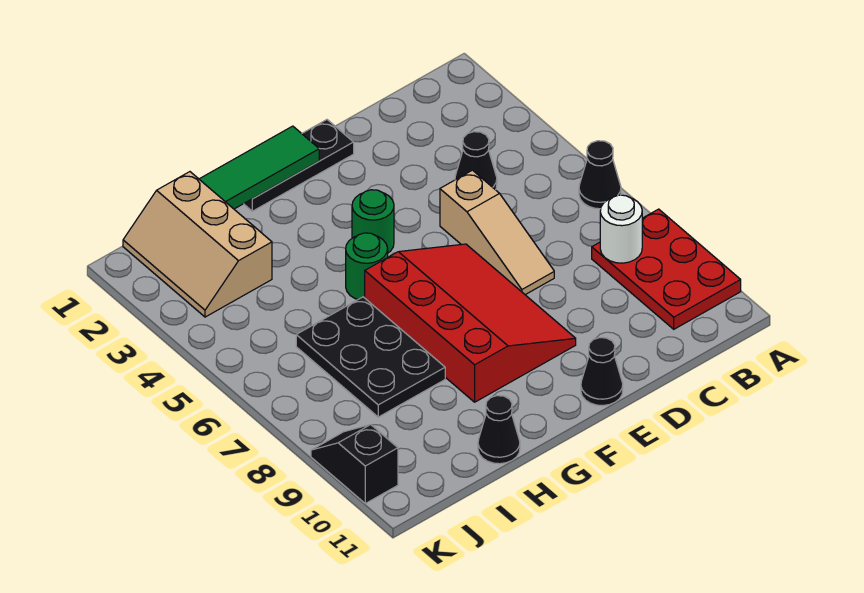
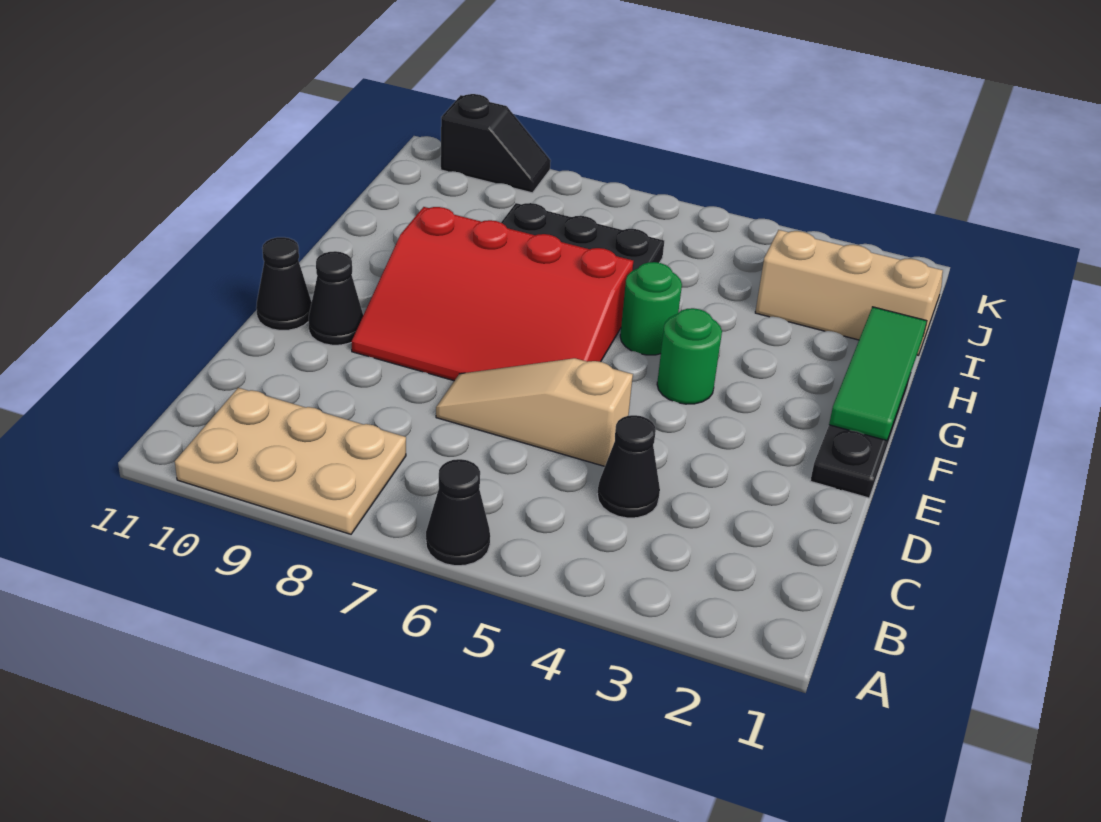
red 2x3 plate [592,209,741,329] -> tan 2x3 plate [175,388,406,534]
white 1x1 round brick [600,195,642,263] -> none
black 1x1 cone [478,396,520,464] -> black 1x1 cone moved to [308,251,363,345]

